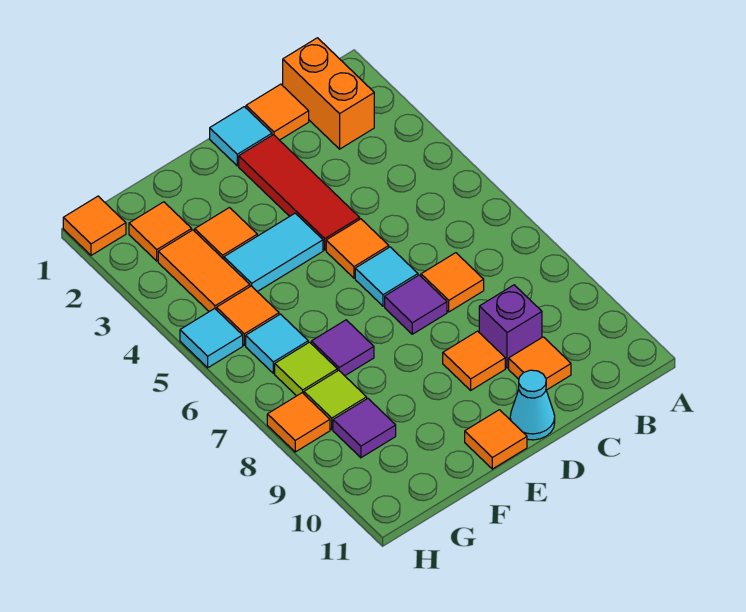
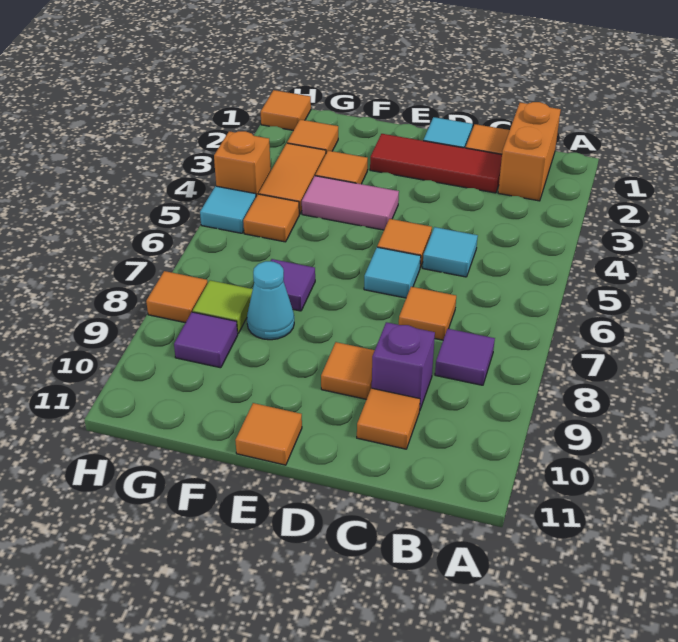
red 1x3 tile [239,135,360,250] -> red 1x3 tile turned to [370,134,502,193]
purple 1x1 tile [385,275,447,334] -> purple 1x1 tile moved to [435,329,495,385]
cyan 1x1 cone [510,370,555,440] -> cyan 1x1 cone moved to [247,261,294,340]
cyan 1x2 tile [224,213,323,292] -> pink 1x2 tile [302,176,399,230]
cyan 1x1 tile [246,314,308,373] -> cyan 1x1 tile moved to [423,227,478,277]
lime 1x1 tile [275,342,337,396] -> none
none -> orange 1x1 brick [214,131,271,197]

